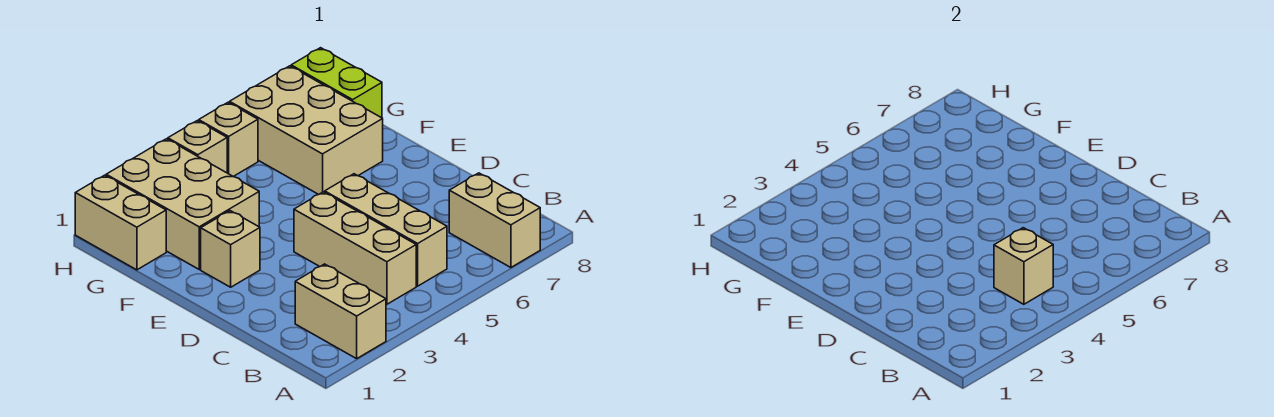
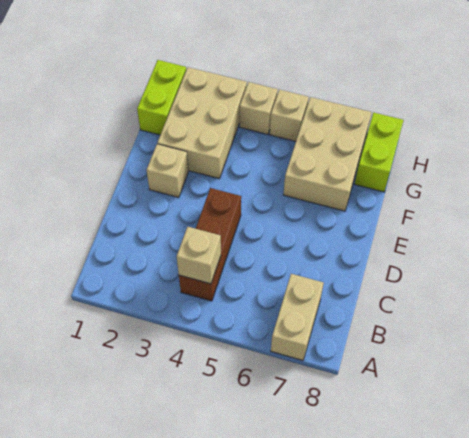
tan 1x2 brick [295,264,386,359] -> none
tan 1x3 brick [294,192,416,304] -> brown 1x3 brick [179,188,241,301]
tan 1x3 brick [325,174,447,286] -> none
tan 1x2 brick [75,175,166,270] -> lime 1x2 brick [137,60,186,135]

